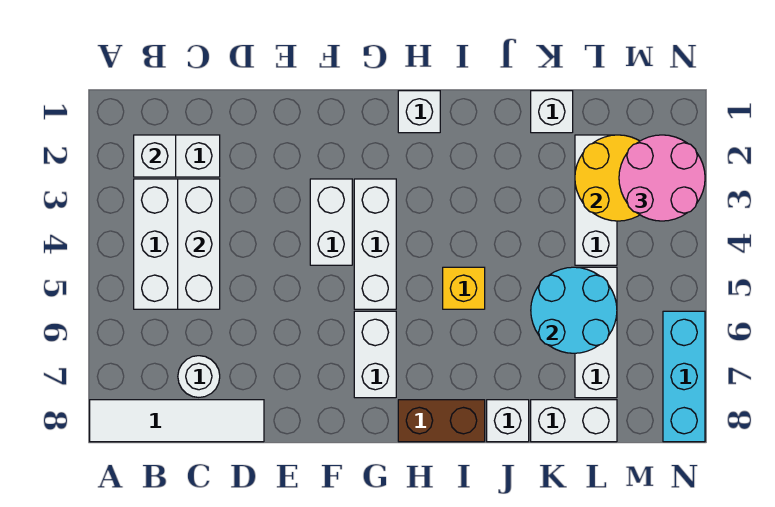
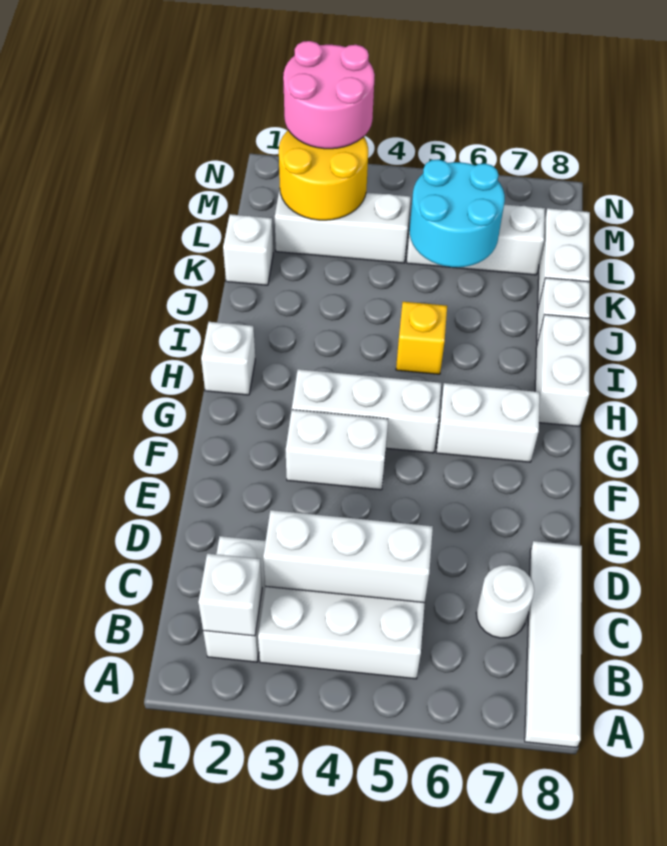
brown 1x2 brick [398,400,485,442] -> white 1x2 brick [535,314,590,426]
cyan 1x3 brick [663,311,705,442] -> none

